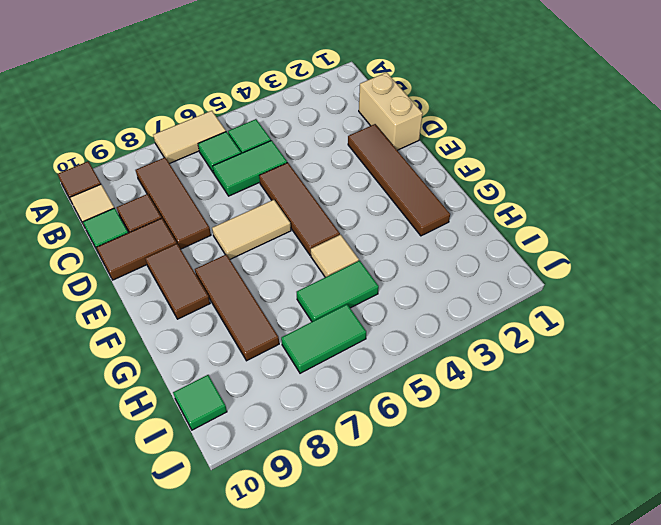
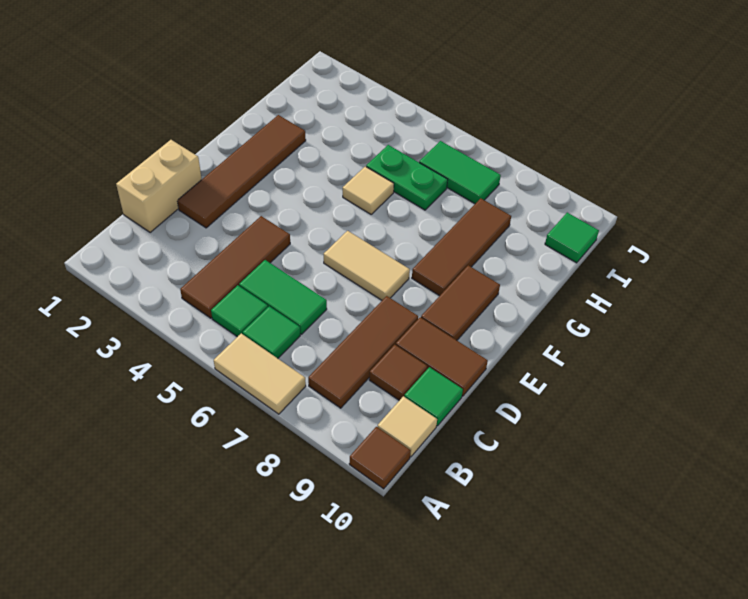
brown 1x3 tile [259,163,340,255] -> brown 1x3 tile moved to [180,216,290,318]
green 1x2 tile [297,260,379,322] -> green 1x2 plate [366,145,448,210]

